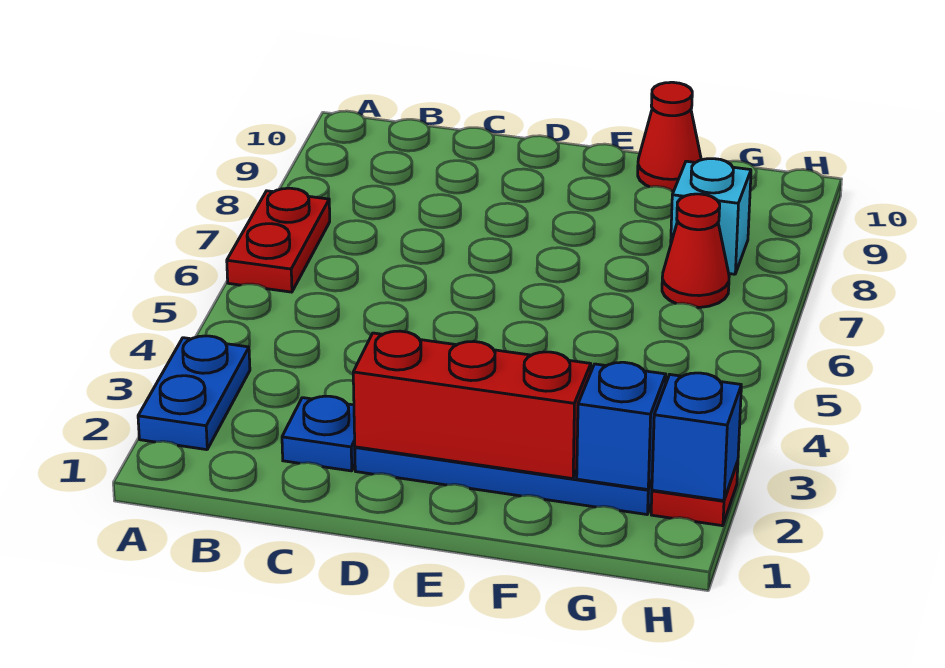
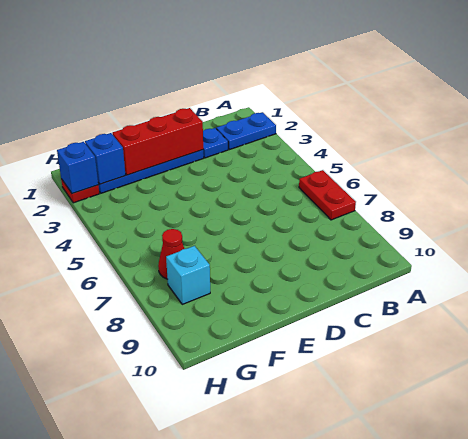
blue 1x2 plate [138,336,250,450] -> blue 1x2 plate turned to [216,112,276,150]
red 1x1 cone [638,82,701,191] -> none

